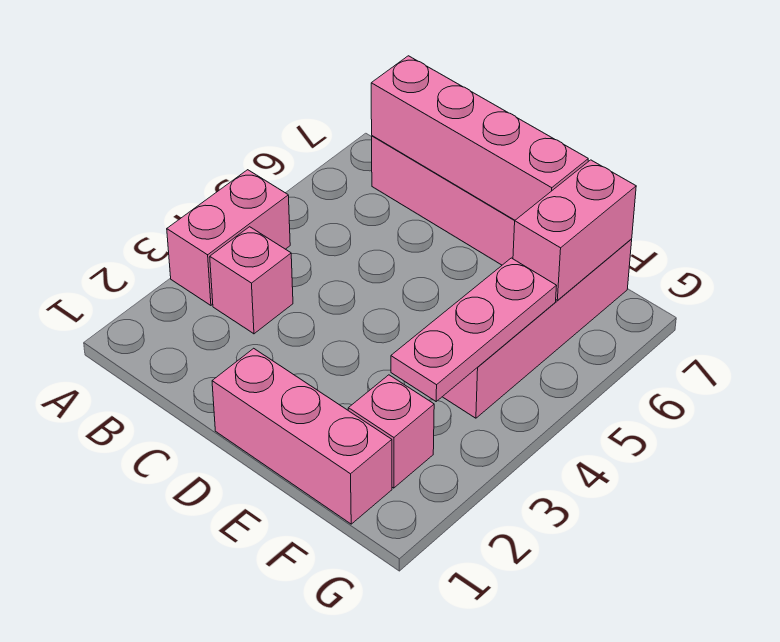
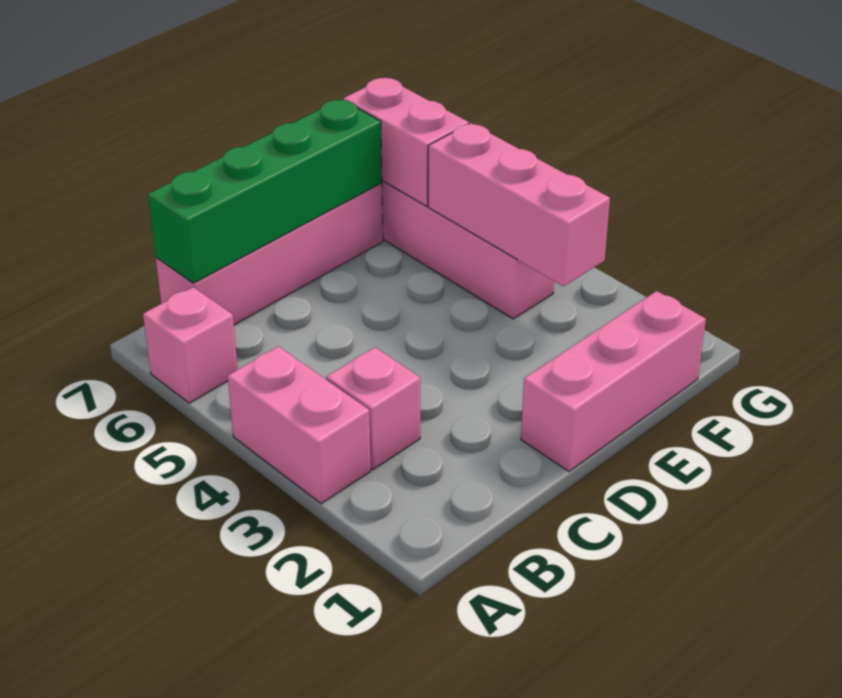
pink 1x4 brick [371,56,588,220] -> green 1x4 brick [148,99,382,283]
pink 1x1 brick [348,375,434,488] -> pink 1x1 brick moved to [143,287,238,403]
pink 1x3 plate [391,258,556,401] -> pink 1x3 brick [428,123,610,286]

